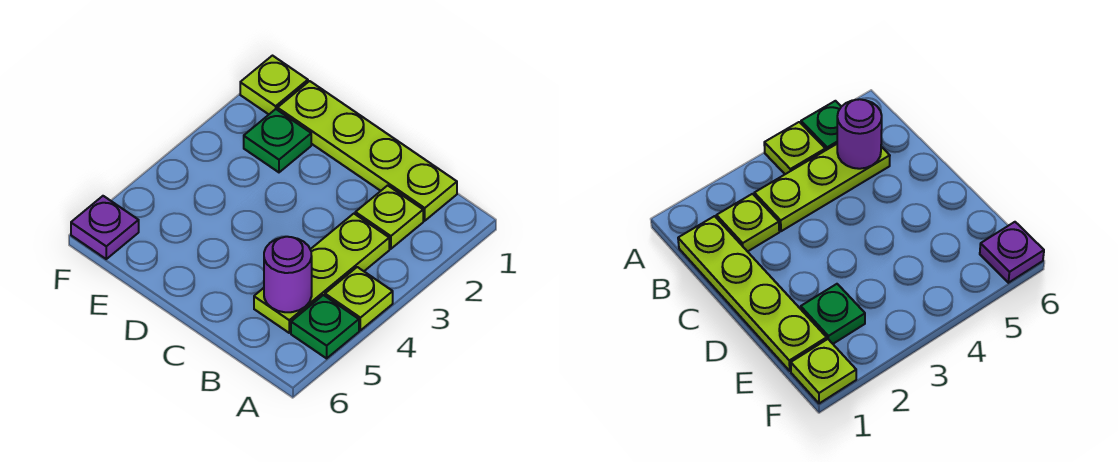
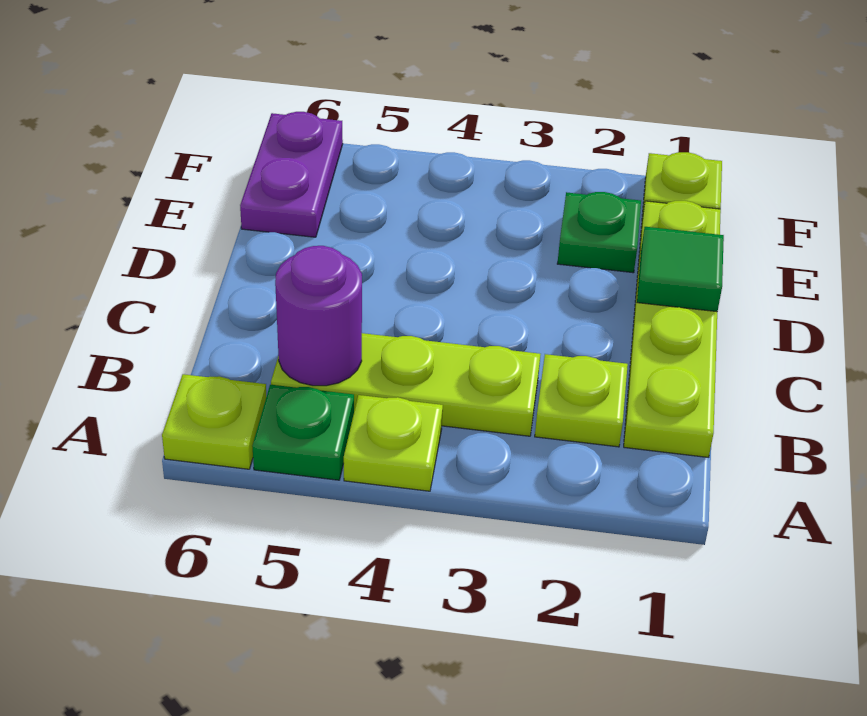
none -> lime 1x1 plate [162,374,266,469]
none -> green 1x1 tile [637,227,724,312]
purple 1x1 plate [71,196,139,259] -> purple 1x2 plate [240,112,343,237]

